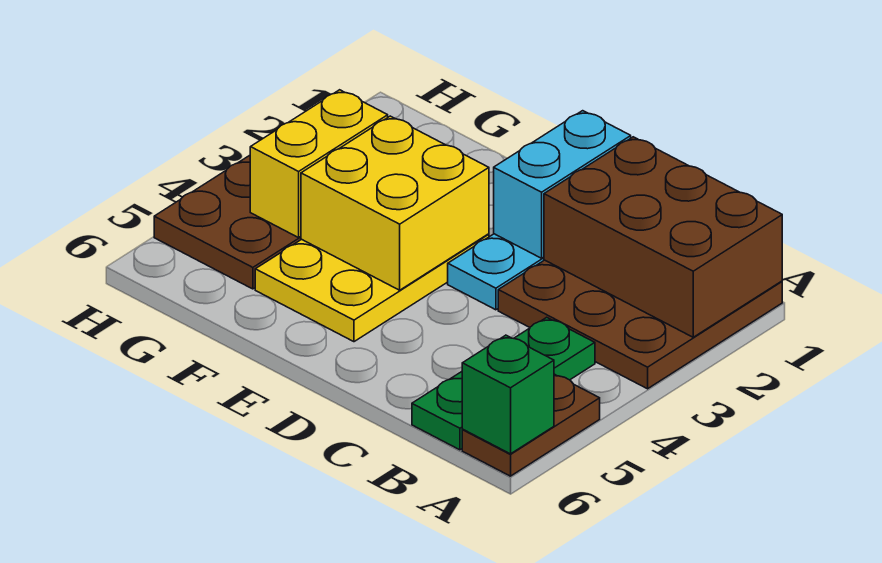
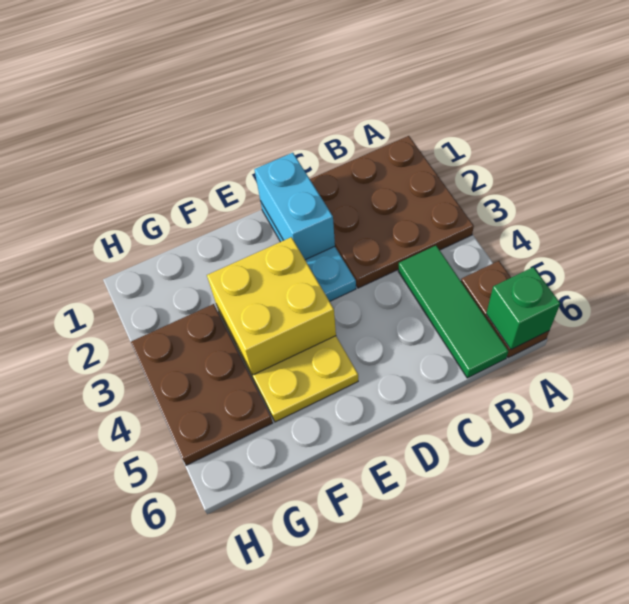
brown 2x3 brick [544,137,782,337] -> none
green 1x3 plate [412,317,595,450] -> green 1x3 tile [398,246,508,378]
yellow 1x2 brick [250,90,388,238] -> none

